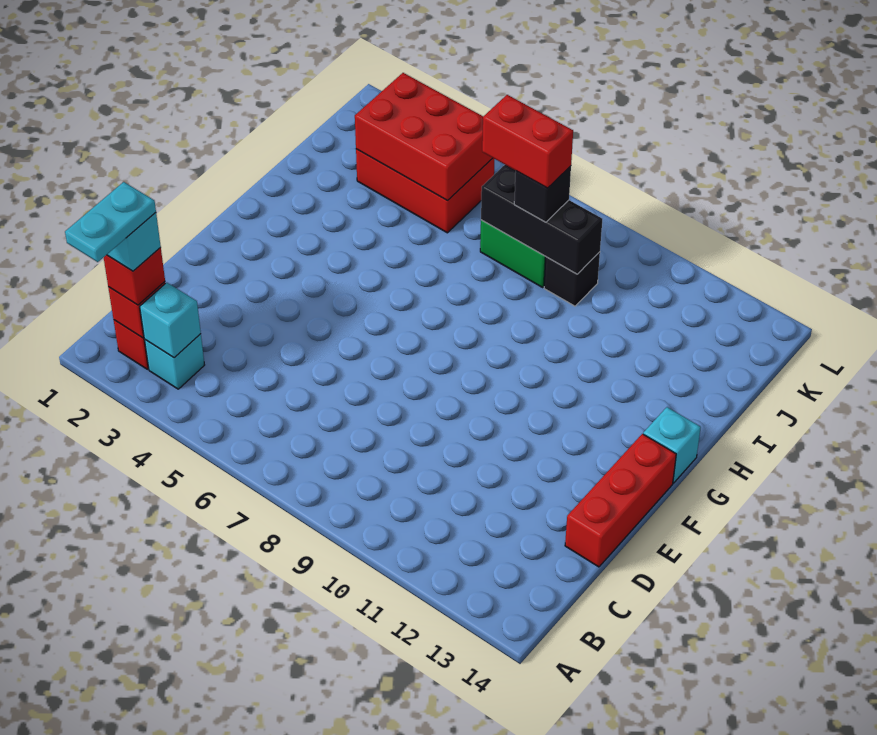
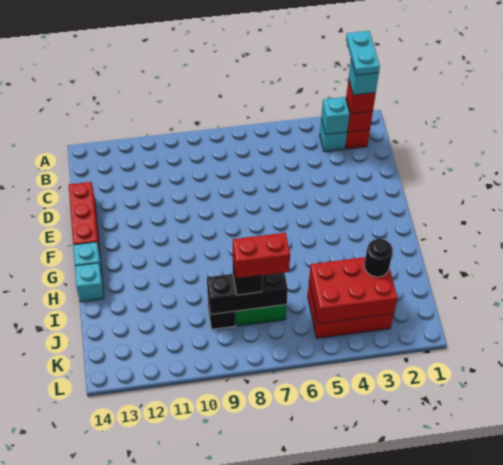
none -> cyan 1x1 brick [75,263,104,302]
none -> black 1x1 round brick [364,239,393,277]

